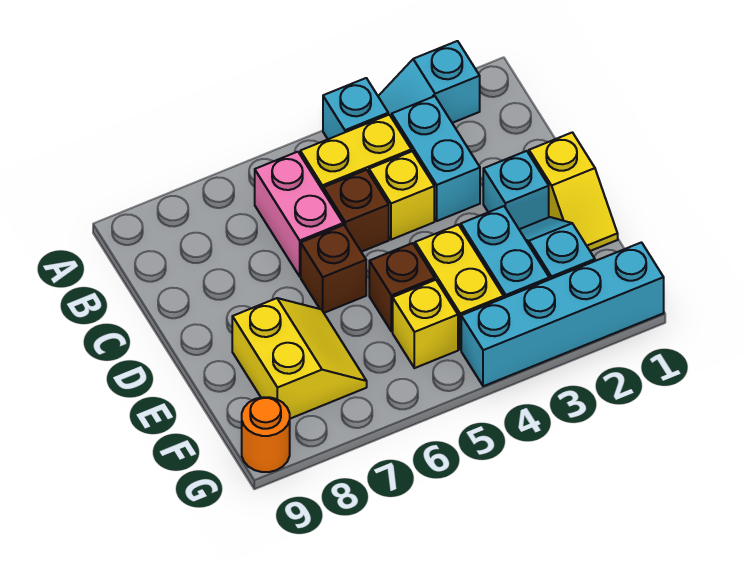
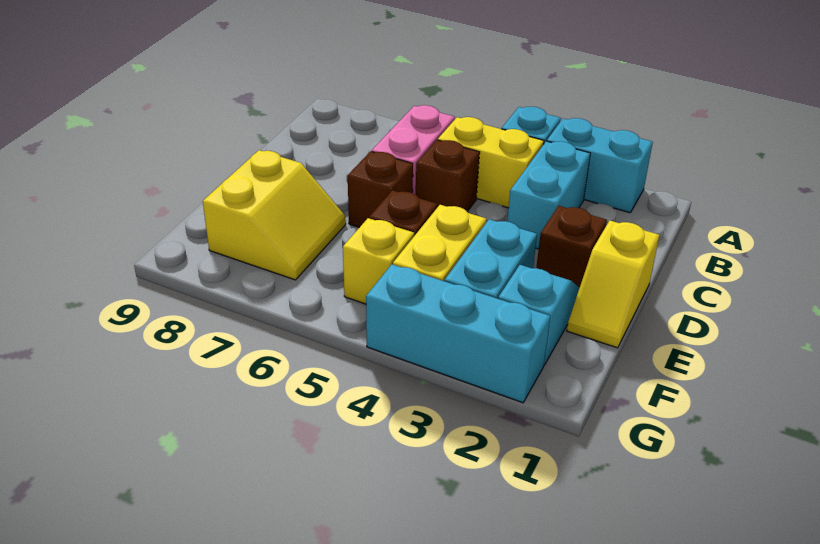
cyan 1x2 slope [378,41,480,123] -> cyan 1x2 brick [547,118,653,213]
yellow 1x1 brick [369,151,434,240] -> none
cyan 1x1 brick [483,151,549,229] -> brown 1x1 brick [536,206,607,287]
cyan 1x4 brick [461,242,664,386] -> cyan 1x3 brick [366,264,550,403]
orange 1x1 round brick [242,397,290,472] -> none

